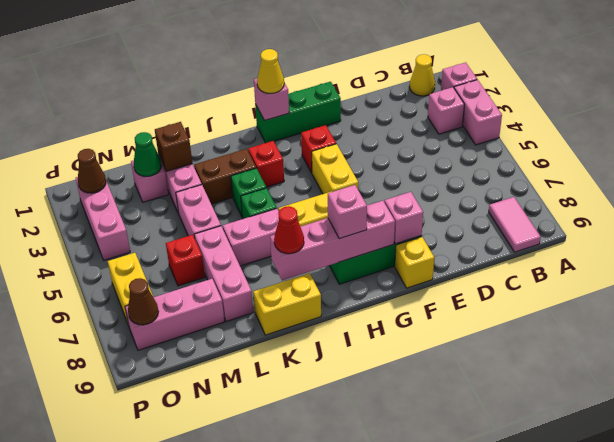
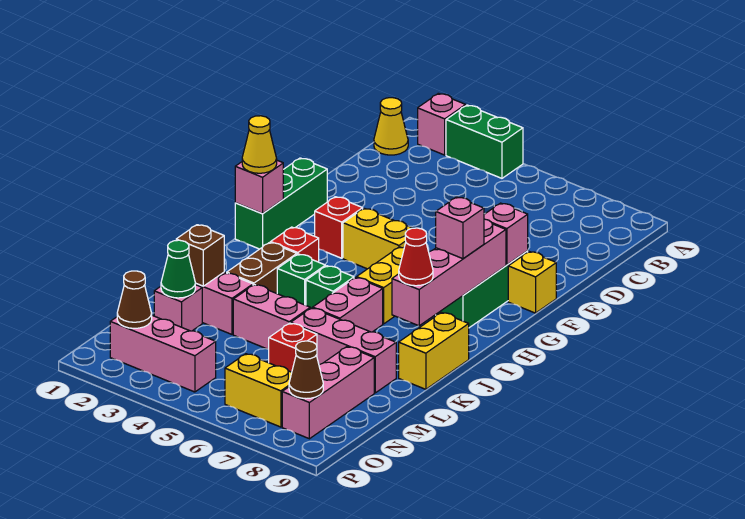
pink 1x2 brick [454,80,502,145] -> green 1x2 brick [446,105,523,178]
pink 1x1 brick [428,87,465,134] -> none
pink 1x2 tile [489,197,541,252] -> none

